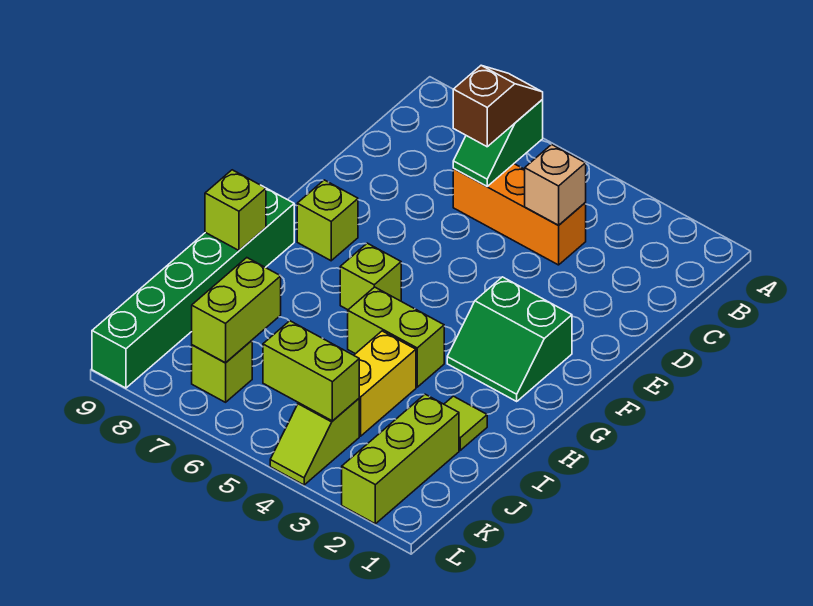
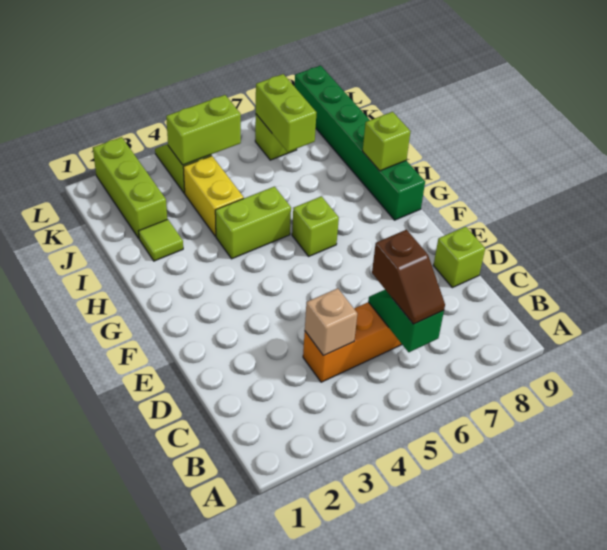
green 2x2 slope [447,277,572,401] -> none
lime 1x1 brick [297,180,358,261] -> lime 1x1 brick moved to [433,227,485,288]

